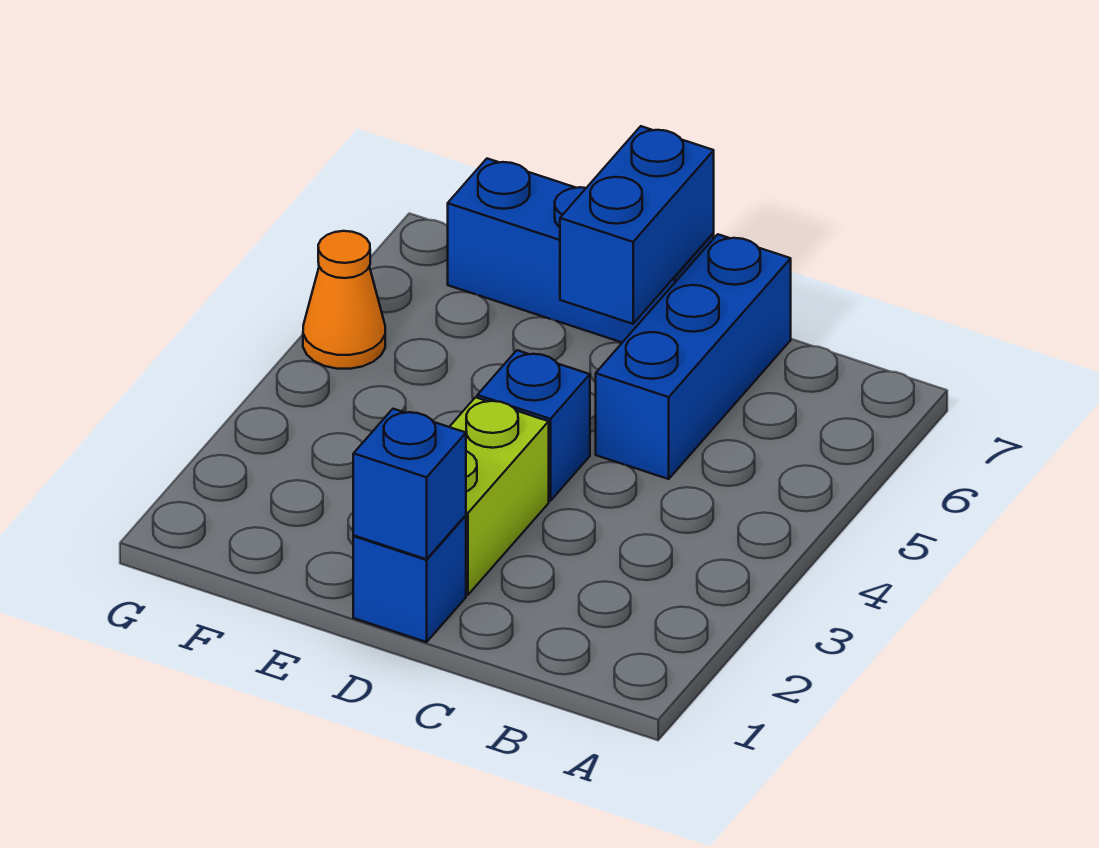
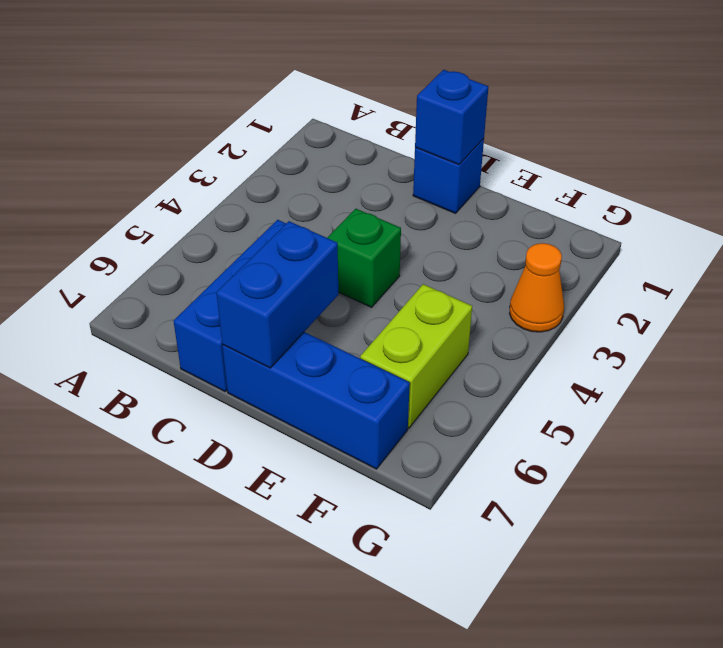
lime 1x2 brick [450,397,549,595] -> lime 1x2 brick moved to [360,284,472,428]
blue 1x1 brick [477,350,590,501] -> green 1x1 brick [327,209,401,307]
orange 1x1 cone [303,231,385,369] -> orange 1x1 cone moved to [509,243,564,332]

